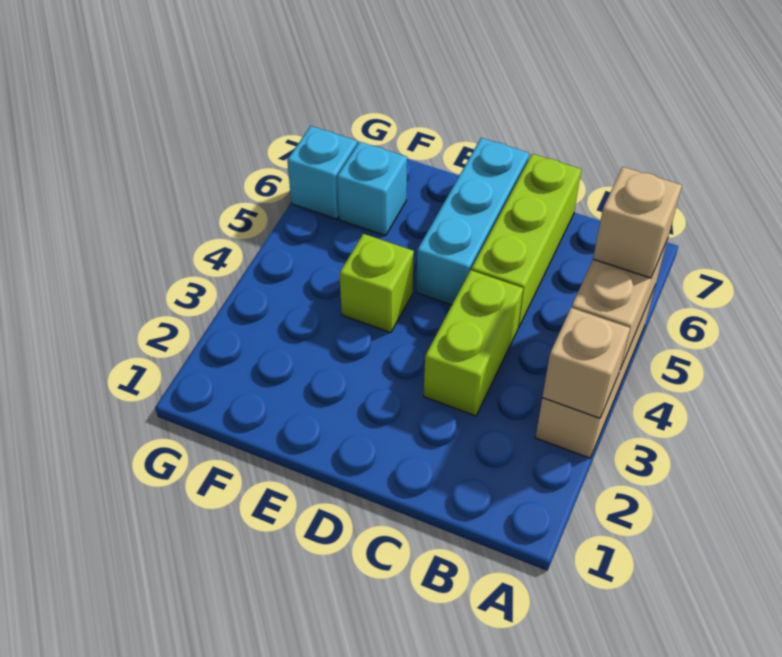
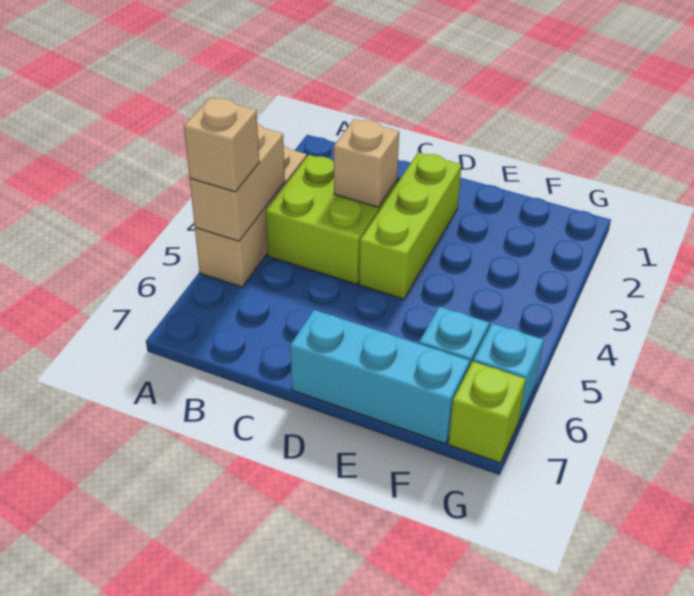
tan 1x1 brick [542,308,630,418] -> tan 1x1 brick moved to [334,119,399,207]
lime 1x2 brick [424,270,523,416] -> lime 2x2 brick [265,155,397,284]
lime 1x3 brick [471,154,581,328] -> lime 1x3 brick moved to [359,153,461,299]
cyan 1x3 brick [416,138,529,305] -> cyan 1x3 brick turned to [290,310,470,444]
lime 1x1 brick [340,234,414,333] -> lime 1x1 brick moved to [448,362,526,463]

